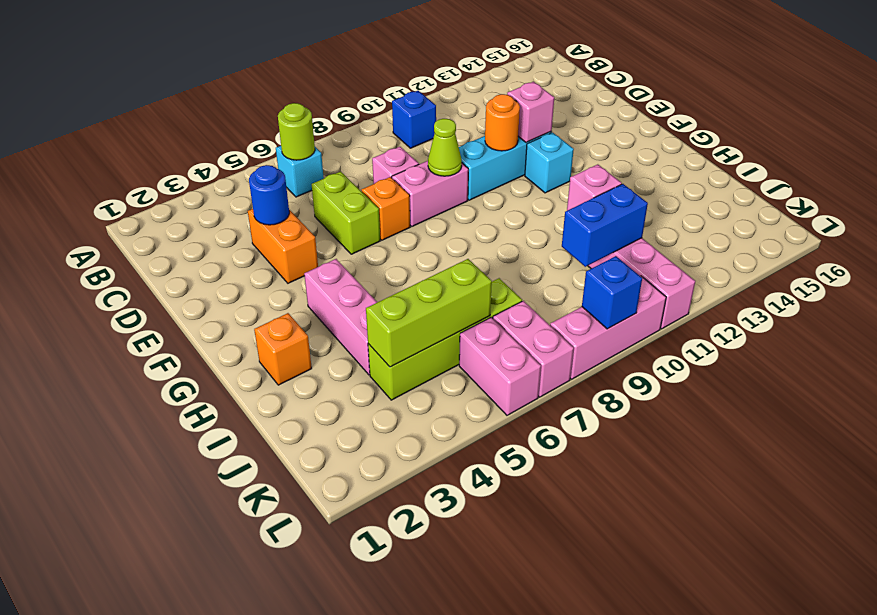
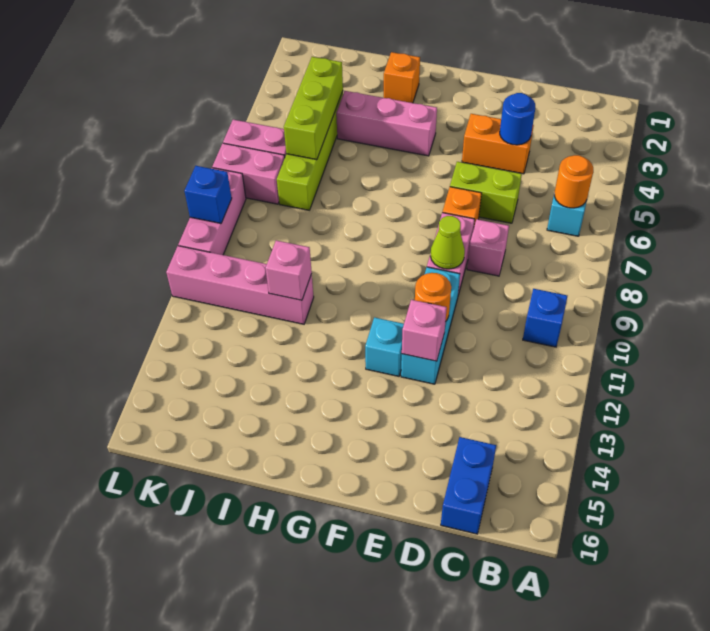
lime 1x1 round brick [278,103,315,160] -> orange 1x1 round brick [555,155,593,208]
blue 1x2 brick [562,184,648,267] -> blue 1x2 brick moved to [441,437,496,534]

